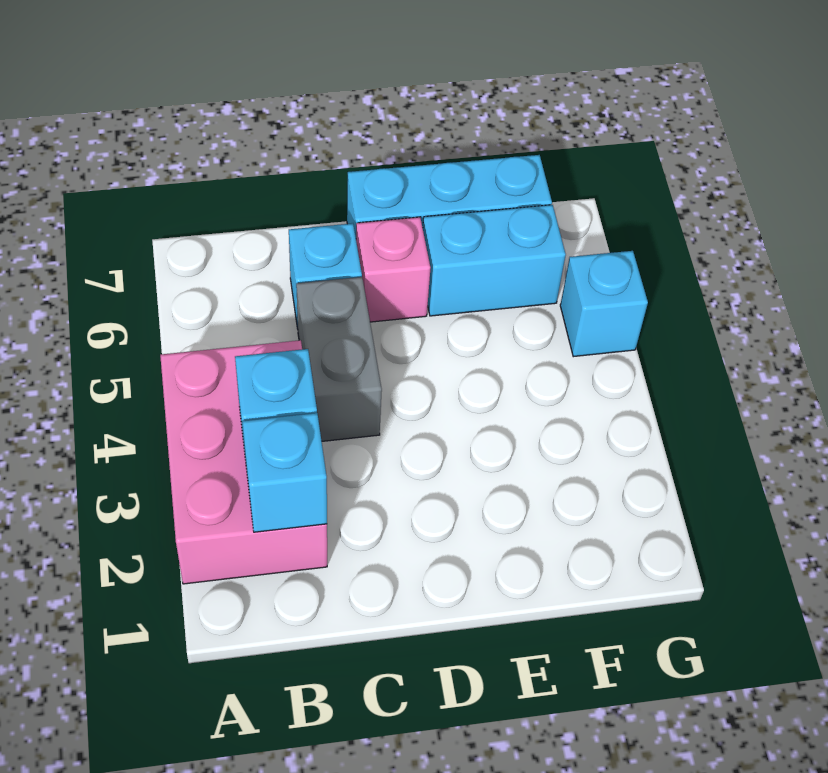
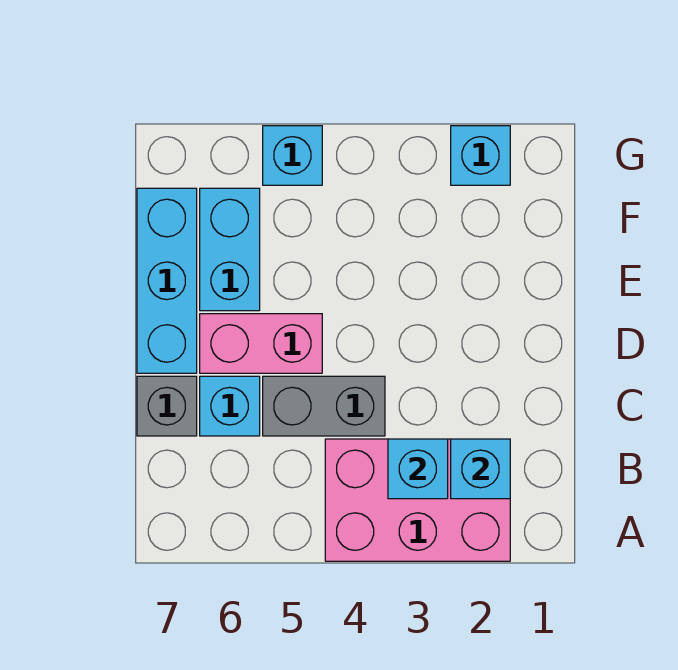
none -> grey 1x1 brick [137,376,197,436]
pink 1x1 brick [356,217,430,322] -> pink 1x2 brick [200,314,322,373]
none -> cyan 1x1 brick [451,126,510,185]

